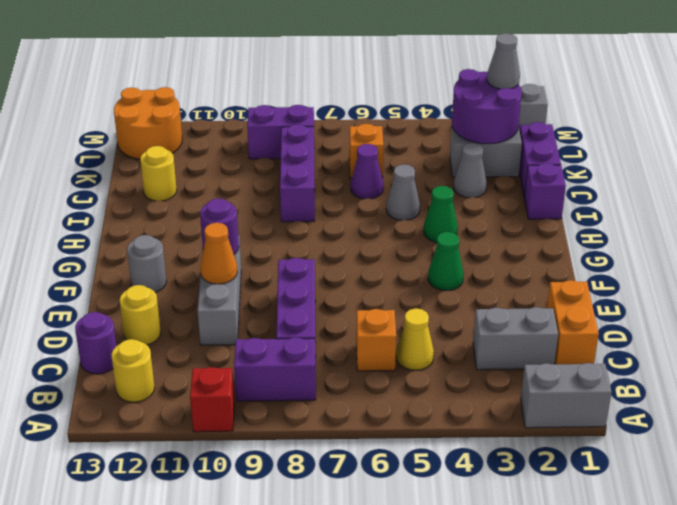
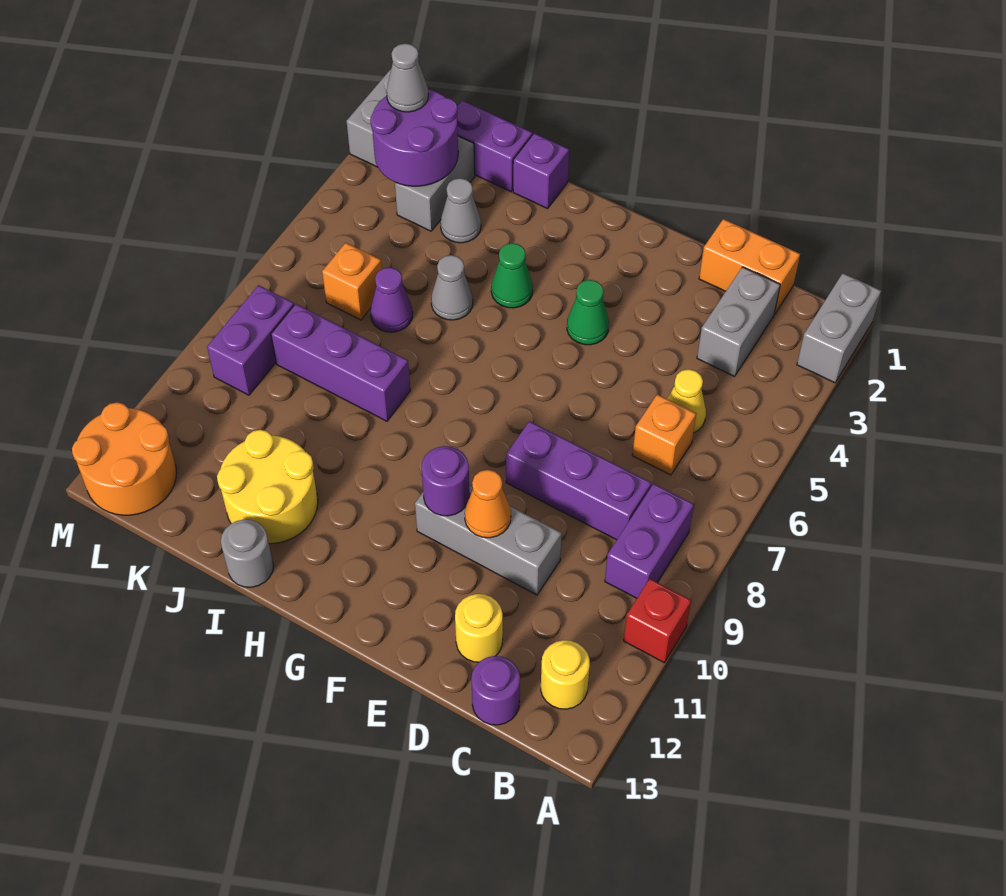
grey 1x1 round brick [127,235,166,292] -> grey 1x1 round brick moved to [221,520,274,587]
yellow 1x1 round brick [140,146,177,201] -> yellow 2x2 round brick [217,430,318,544]

